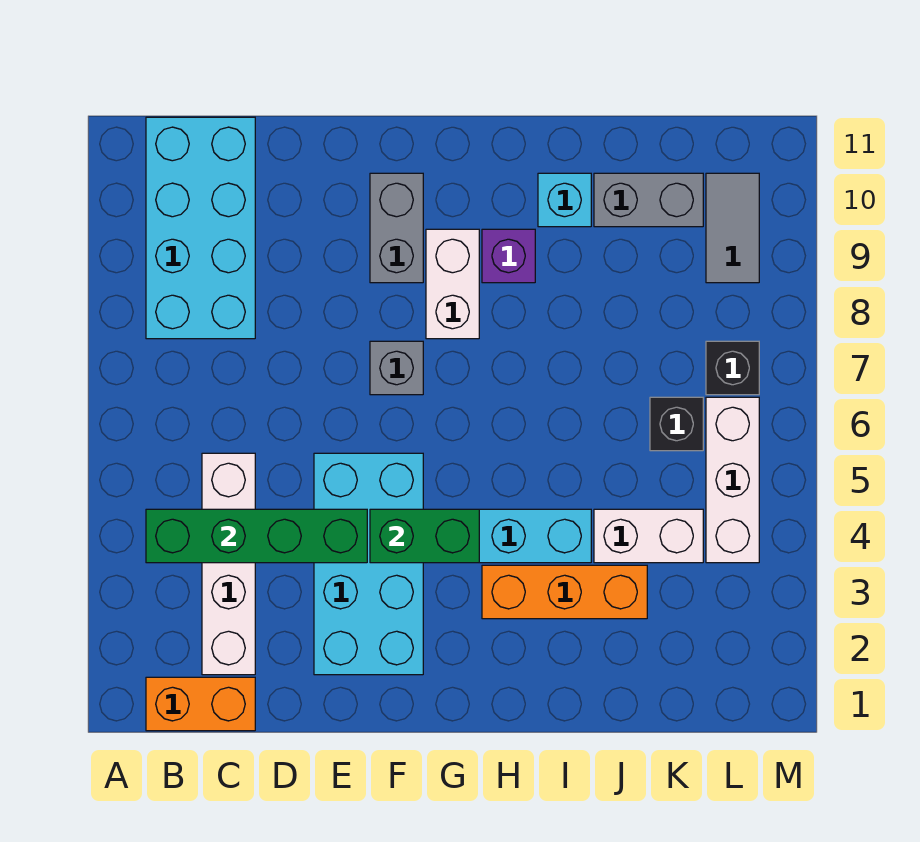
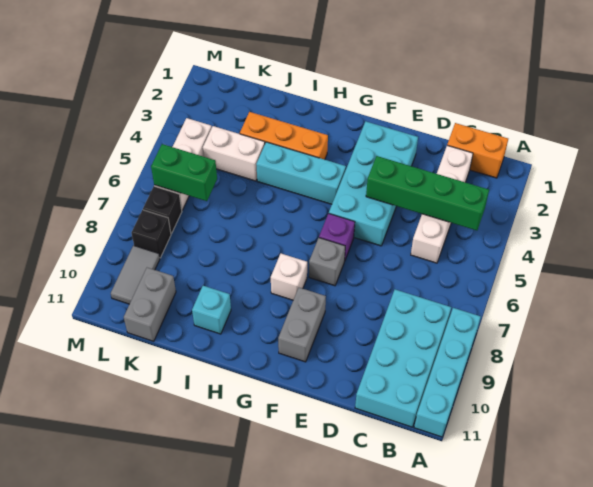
none -> cyan 1x4 brick [414,308,481,437]
green 1x2 brick [370,509,479,563] -> green 1x2 brick moved to [151,144,217,201]
white 1x2 brick [426,229,479,339] -> white 1x1 brick [271,254,307,300]
purple 1x1 brick [482,229,535,283] -> purple 1x1 brick moved to [319,213,355,261]
grey 1x2 brick [594,173,703,227] -> grey 1x2 brick turned to [124,268,176,341]
black 1x1 brick [650,397,703,451] -> black 1x1 brick moved to [132,210,171,258]

